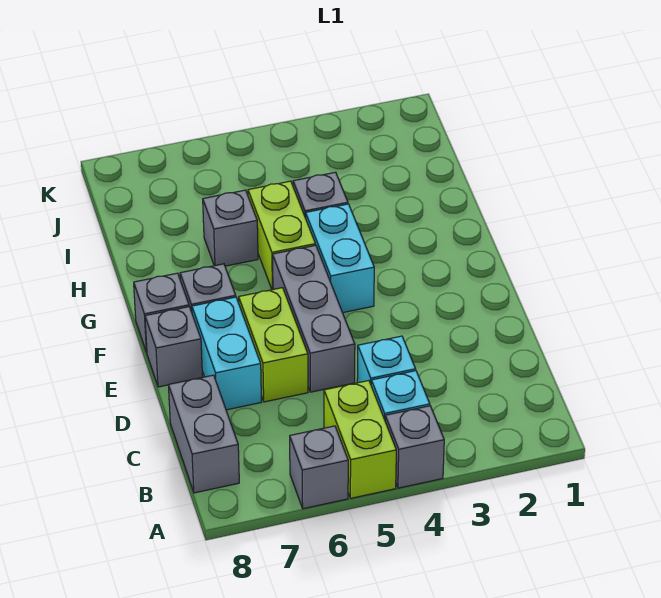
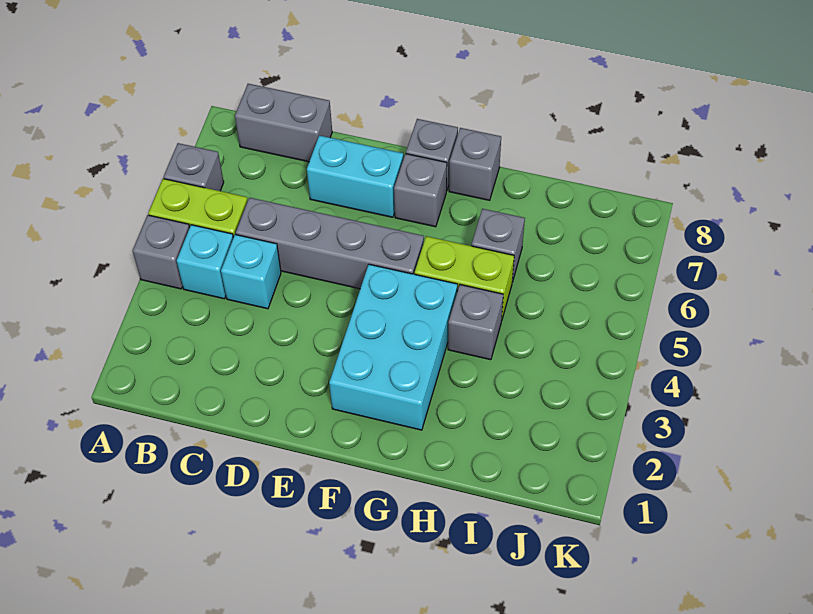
grey 1x3 brick [272,245,355,392] -> grey 1x4 brick [236,198,424,289]
lime 1x2 brick [239,288,308,402] -> none
grey 1x1 brick [145,307,202,387] -> grey 1x1 brick moved to [449,128,501,200]
cyan 1x2 brick [306,204,374,313] -> cyan 2x3 brick [329,264,457,430]

